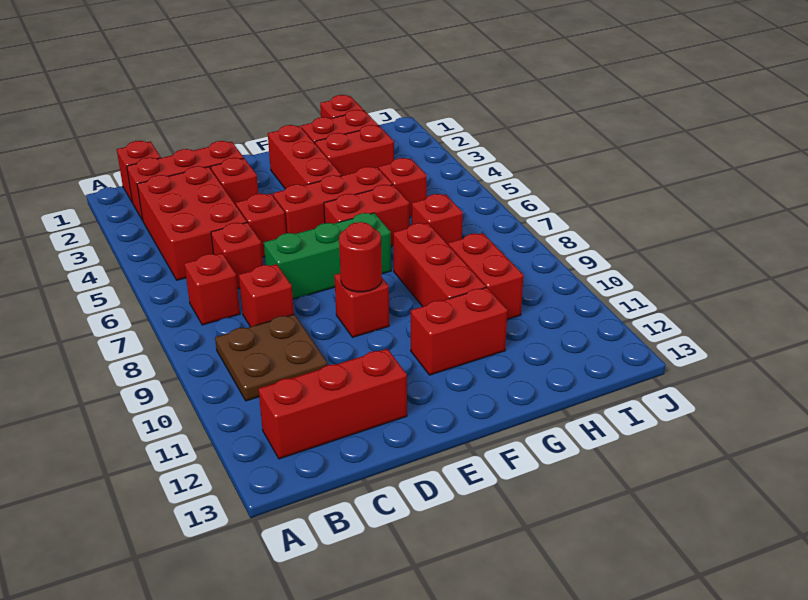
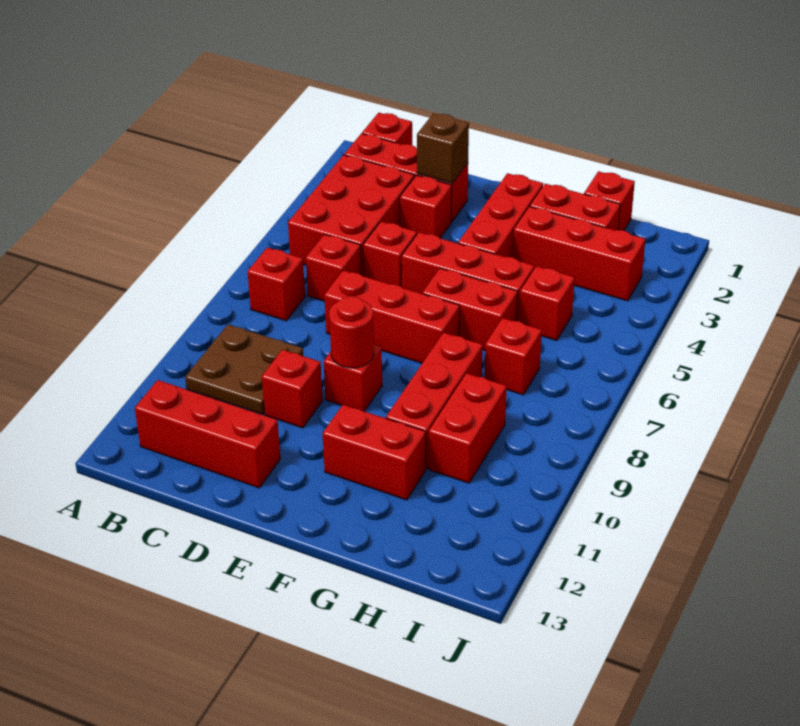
red 1x1 brick [239,264,294,327] -> red 1x1 brick moved to [262,350,323,428]
none -> brown 1x1 brick [417,113,469,183]
green 1x3 brick [264,213,391,299] -> red 1x3 brick [324,270,460,363]
red 1x2 brick [315,125,394,176] -> red 1x3 brick [513,207,645,301]

